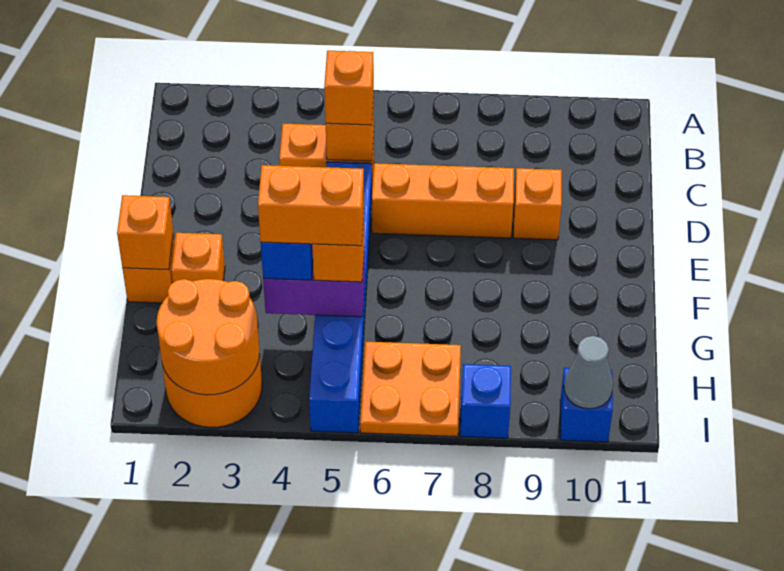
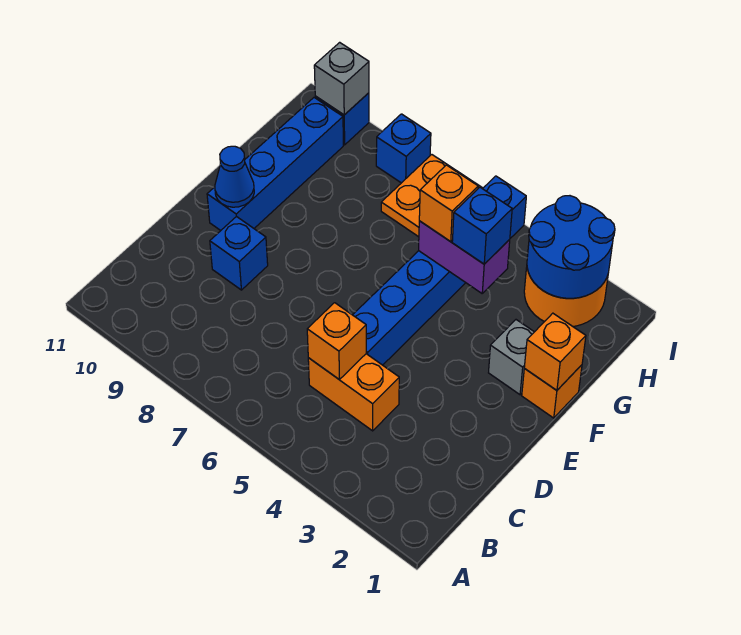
orange 1x1 brick [324,51,374,125] -> none
orange 1x3 brick [372,163,514,238] -> none
orange 1x1 brick [513,168,562,240] -> blue 1x1 brick [210,216,268,290]
none -> blue 1x4 brick [207,98,343,230]
none -> blue 1x1 cone [215,146,254,207]
orange 1x1 brick [171,233,225,283] -> grey 1x1 brick [489,320,534,395]
orange 1x2 brick [258,165,364,246] -> none
orange 2x2 round brick [157,279,259,395] -> blue 2x2 round brick [527,196,615,298]
grey 1x1 cone [564,336,613,409] -> grey 1x1 brick [314,42,369,115]

